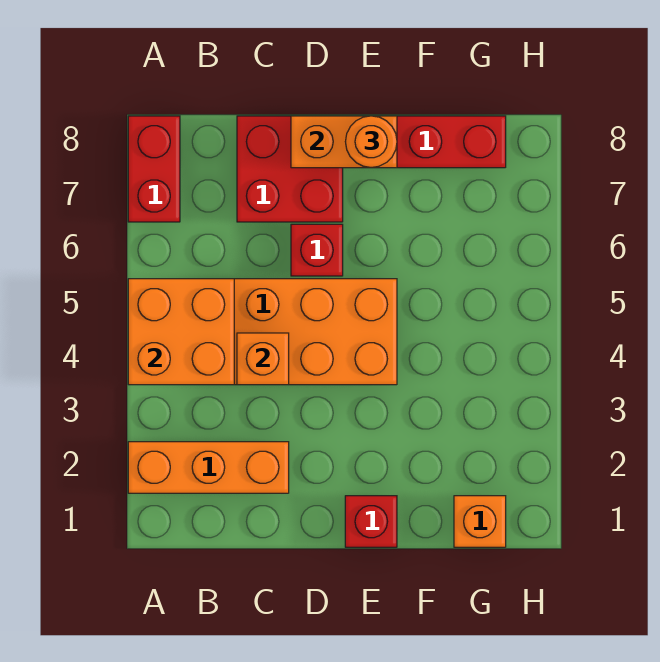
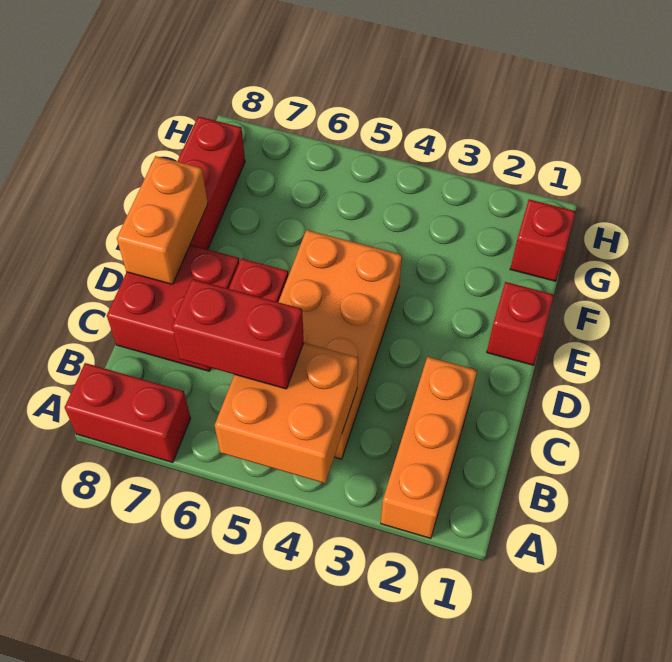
none -> red 1x2 brick [172,279,304,389]
orange 1x1 brick [237,333,289,385] -> none
orange 1x1 round brick [345,116,397,168] -> none
orange 1x1 brick [454,496,506,547] -> red 1x1 brick [510,199,576,281]

